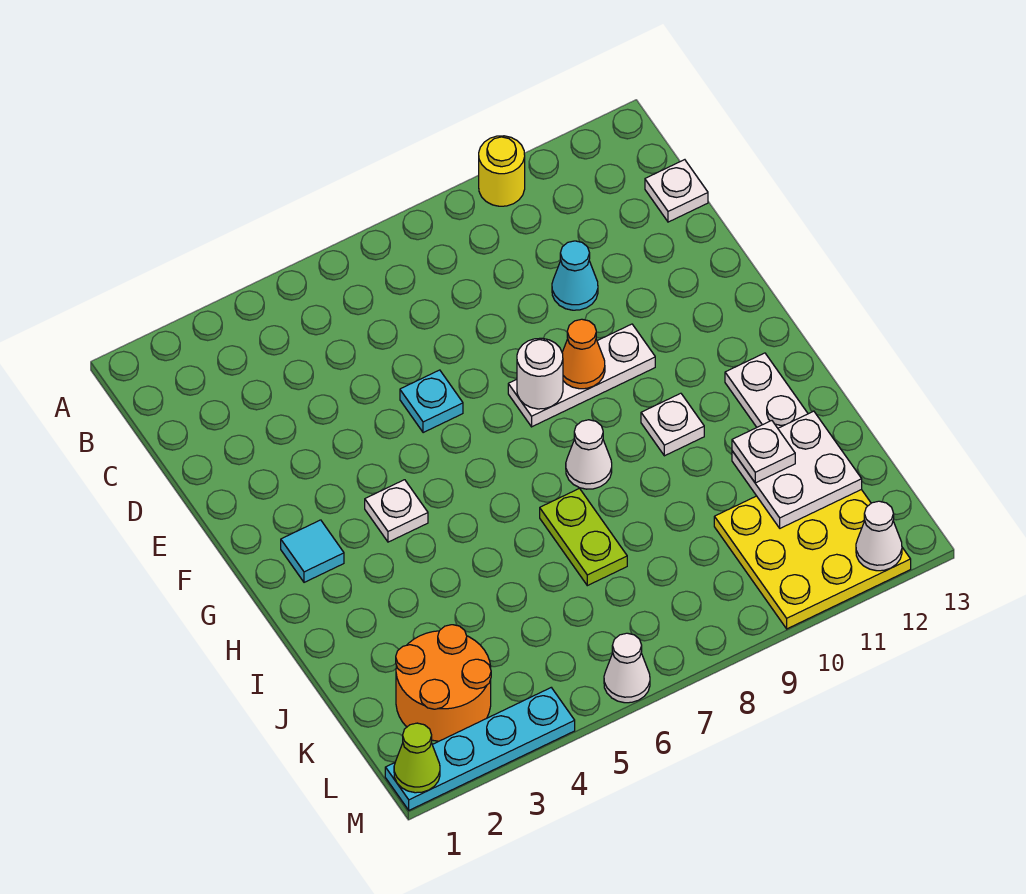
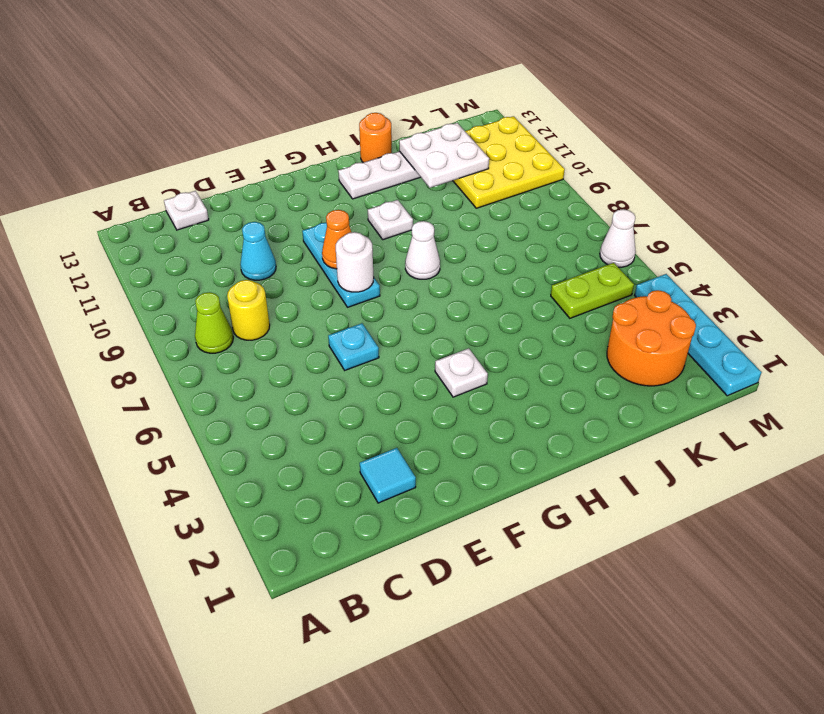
yellow 1x1 round brick [479,136,525,206] -> yellow 1x1 round brick moved to [227,280,270,340]
white 1x3 plate [508,324,655,427] -> cyan 1x3 plate [302,223,380,307]
cyan 1x1 tile [281,520,344,582] -> cyan 1x1 tile moved to [360,448,416,503]
lime 1x2 plate [540,488,627,586] -> lime 1x2 plate moved to [551,263,634,318]
none -> orange 1x1 round brick [359,113,392,163]
white 1x1 plate [732,421,795,483] -> none
lime 1x1 cone [394,723,440,793] -> lime 1x1 cone moved to [195,292,233,353]
white 1x1 cone [856,501,902,571] -> none

